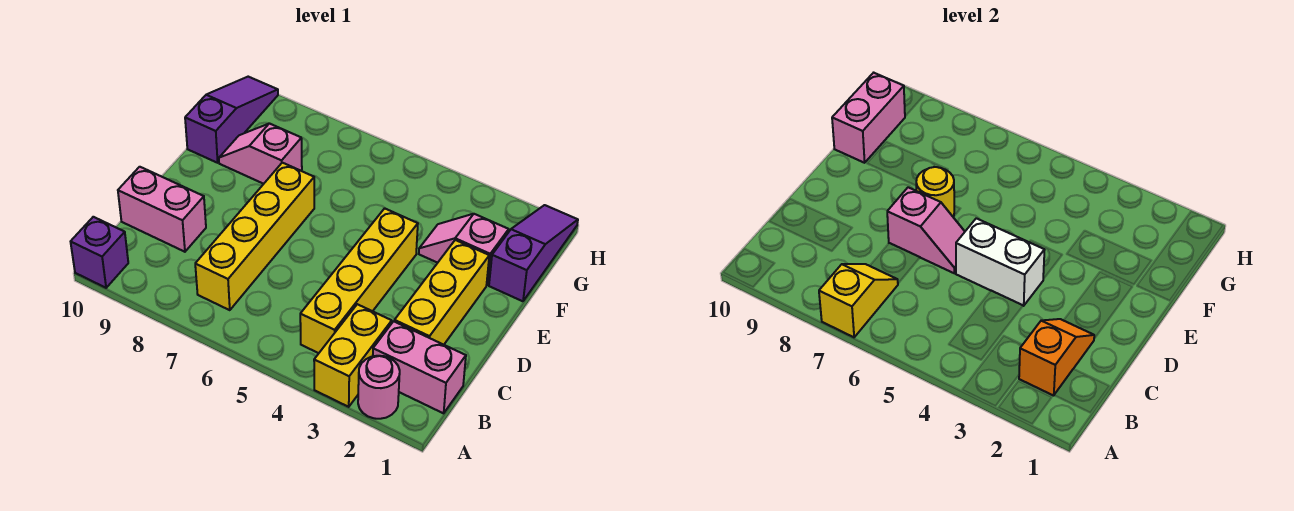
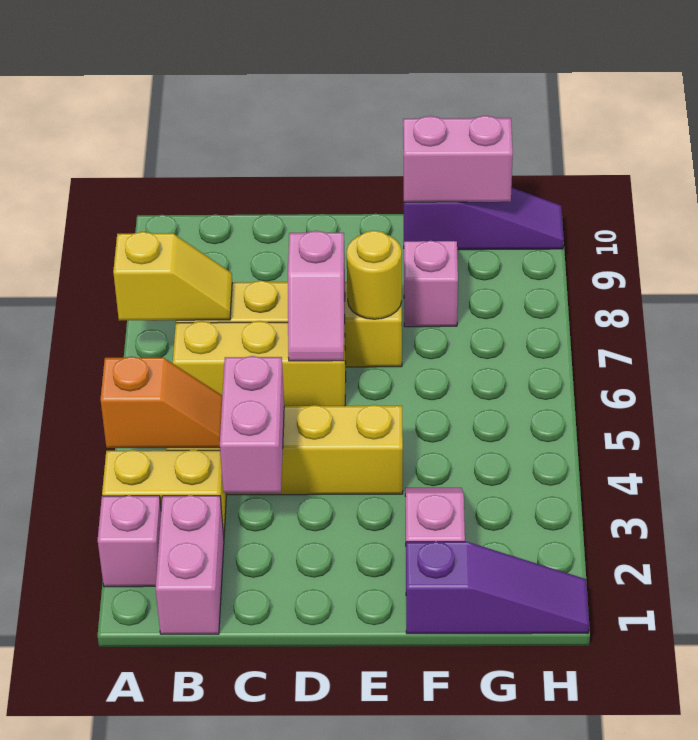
pink 1x1 round brick [358,356,400,419] -> pink 1x1 brick [98,496,161,587]
purple 1x1 brick [71,217,128,288] -> none
orange 1x2 slope [1019,319,1094,396] -> orange 1x2 slope moved to [100,356,222,448]
yellow 1x3 brick [394,240,489,345] -> yellow 1x3 brick moved to [173,321,346,406]
pink 1x2 brick [118,167,206,252] -> pink 1x2 brick moved to [220,356,284,493]
white 1x2 brick [956,218,1044,306] -> none

